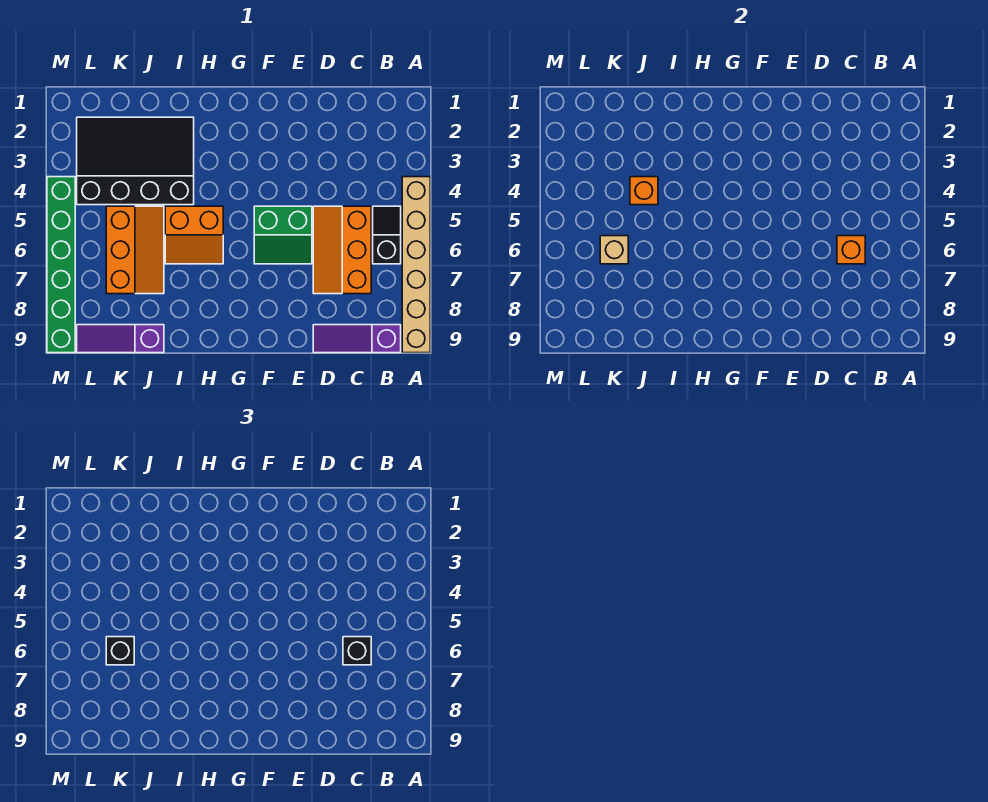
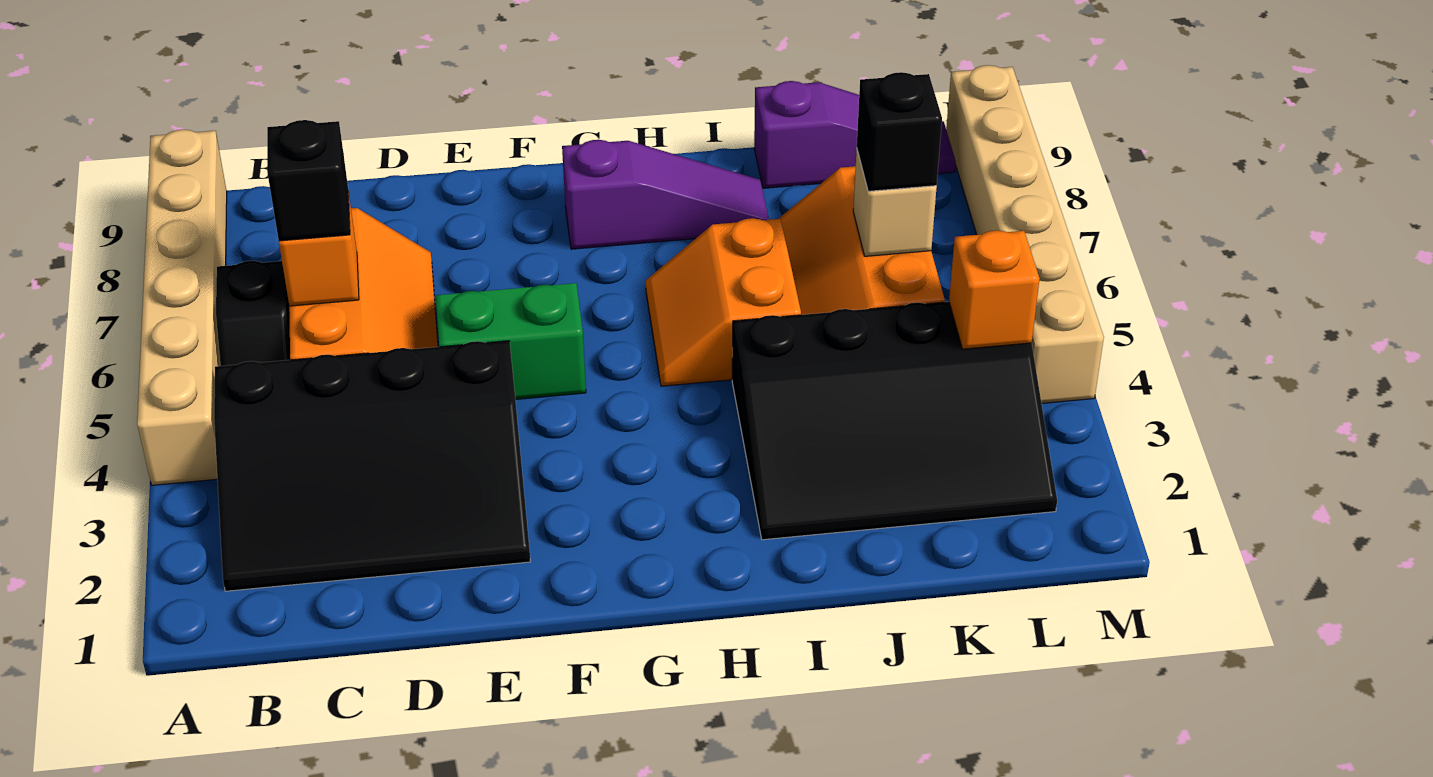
none -> black 3x4 slope [214,341,531,591]
purple 1x3 slope [313,325,401,353] -> purple 1x3 slope moved to [562,140,769,249]
orange 2x2 slope [165,206,223,264] -> orange 2x2 slope turned to [646,218,801,386]
orange 1x1 brick [630,177,658,205] -> orange 1x1 brick moved to [949,230,1040,349]
green 1x6 brick [47,177,75,353] -> tan 1x6 brick [946,65,1104,403]

